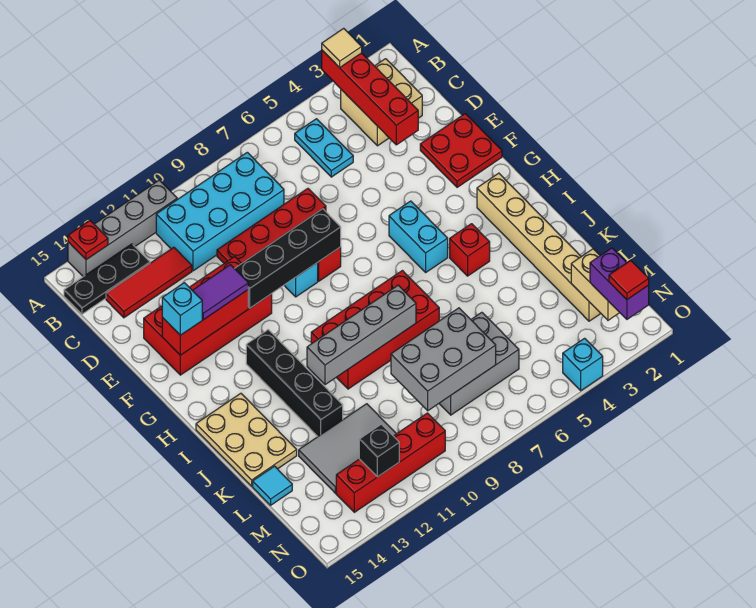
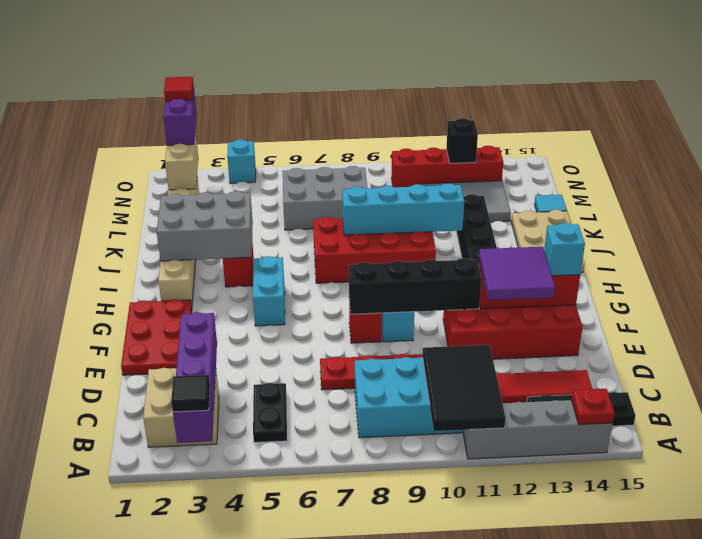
red 1x4 brick [322,50,418,145] -> purple 1x4 brick [173,312,217,443]
tan 1x1 tile [322,28,362,68] -> black 1x1 tile [171,375,210,412]
none -> black 2x3 tile [423,345,506,431]
cyan 1x2 plate [295,119,353,177] -> black 1x2 plate [253,383,287,442]
red 2x2 plate [420,114,502,187] -> red 2x3 plate [121,299,192,375]
purple 1x2 tile [192,265,248,319] -> purple 2x2 tile [479,247,555,300]
grey 1x4 brick [307,285,416,385] -> cyan 1x4 brick [342,183,464,235]
grey 2x3 brick [391,308,496,411] -> grey 2x3 brick moved to [157,191,253,261]

